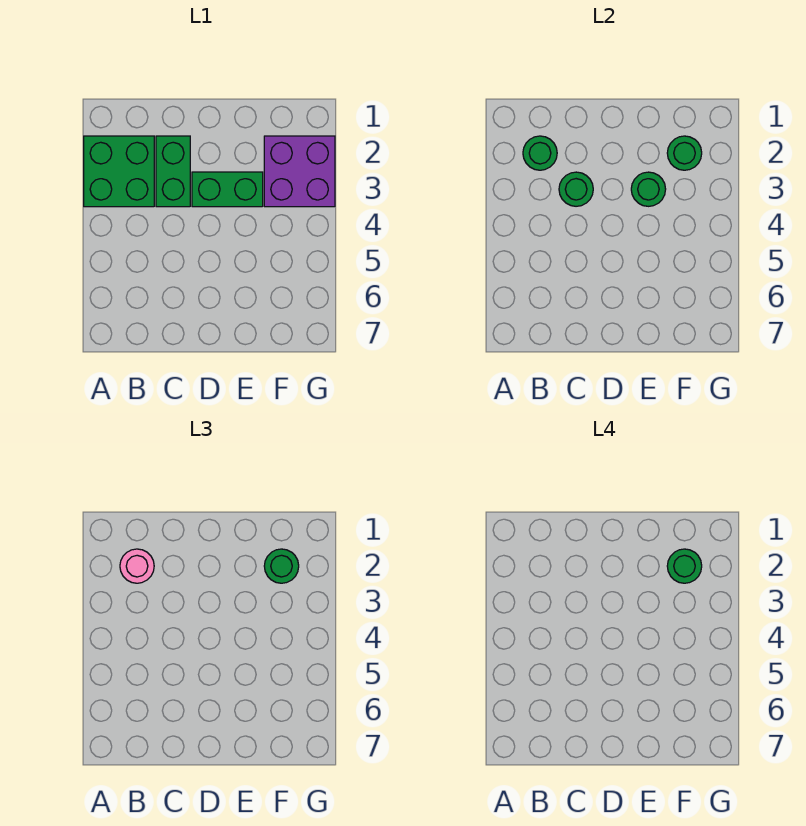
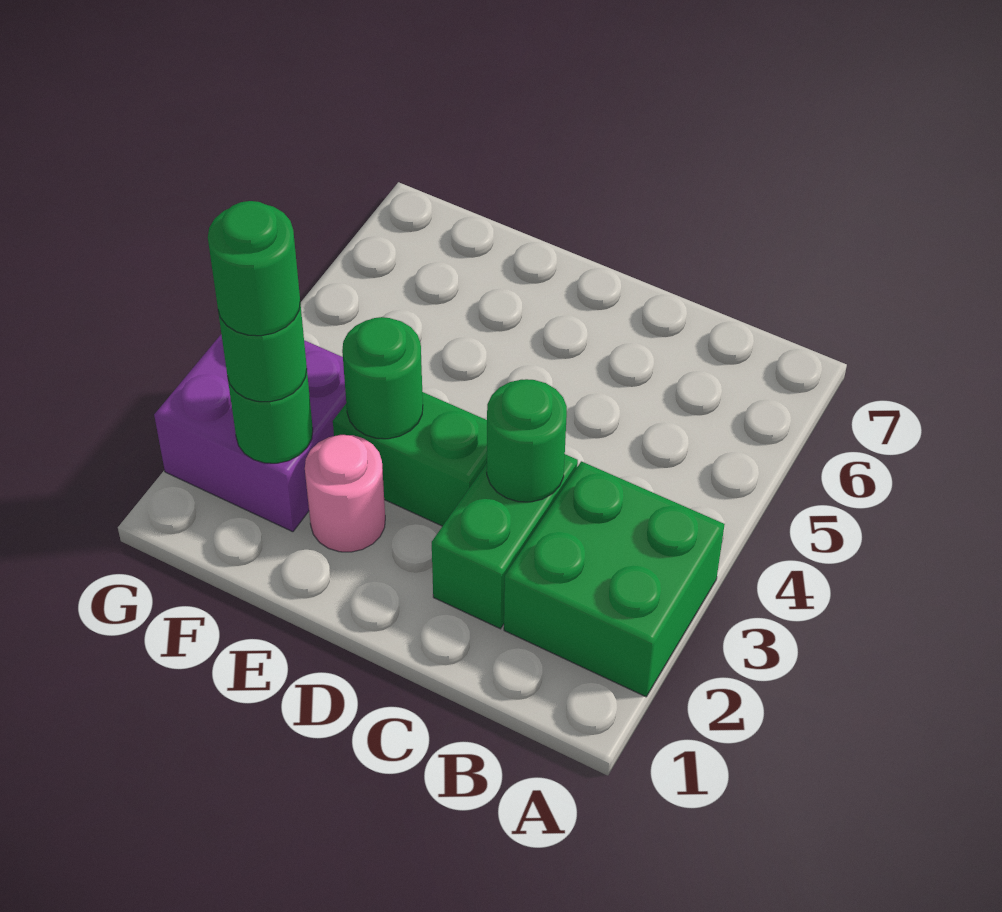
green 1x1 round brick [523,136,557,170] -> none
pink 1x1 round brick [120,549,154,583] -> pink 1x1 round brick moved to [305,435,385,552]

